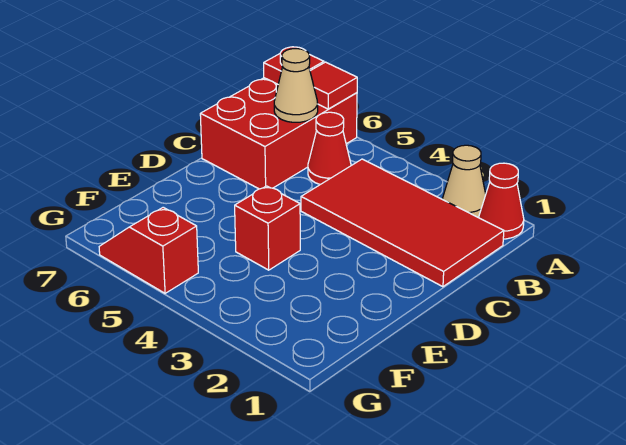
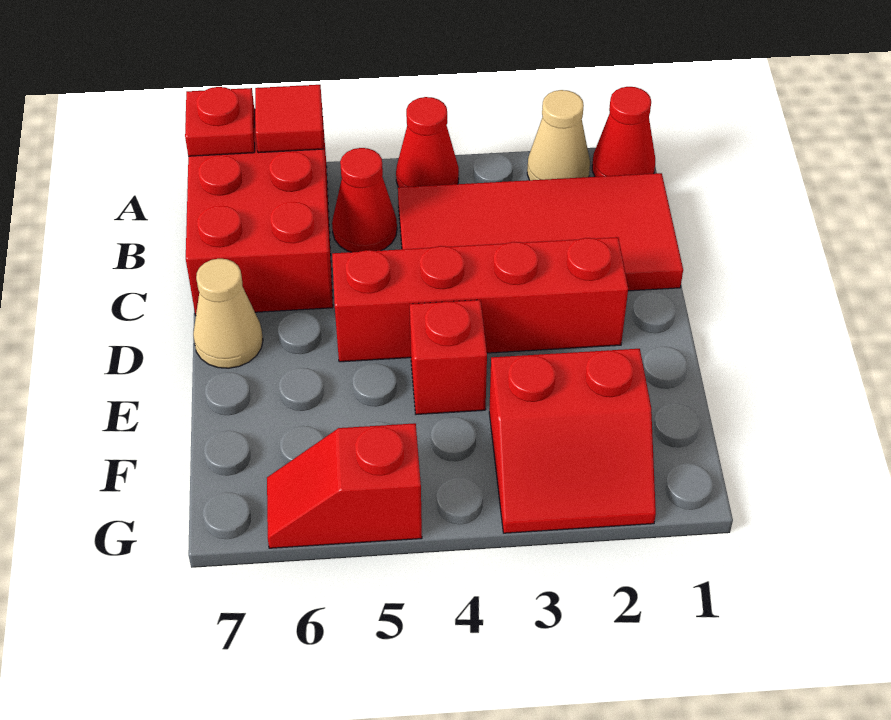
none -> red 1x1 cone [396,97,459,187]
tan 1x1 cone [274,49,318,122] -> tan 1x1 cone moved to [193,259,263,368]
none -> red 1x4 brick [332,237,628,362]
none -> red 2x2 slope [489,349,656,533]

